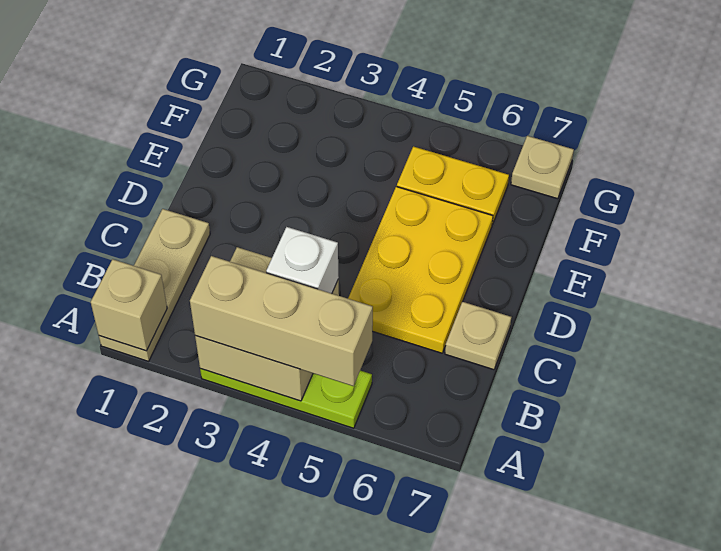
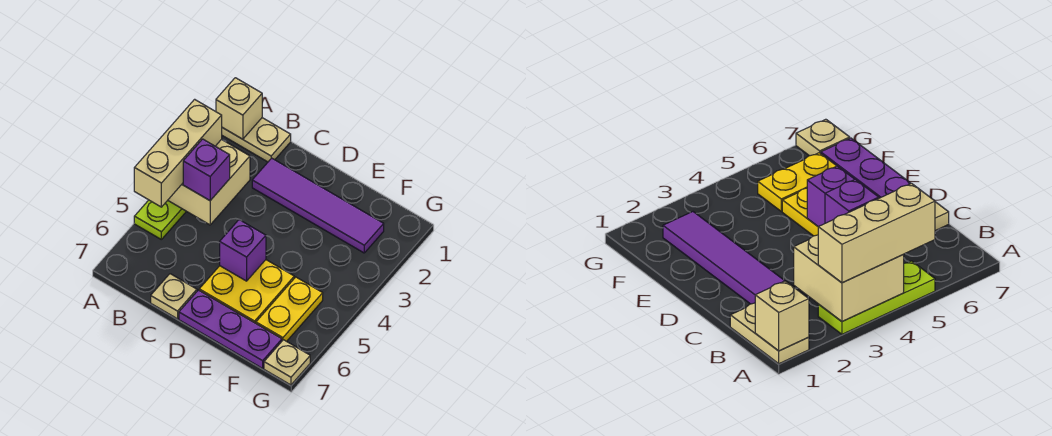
tan 1x3 plate [99,209,210,361] -> tan 1x2 plate [222,118,291,162]
white 1x1 brick [266,227,339,293] -> purple 1x1 brick [183,139,230,201]
none -> purple 1x4 tile [252,158,384,253]
yellow 2x3 plate [348,186,493,353] -> yellow 2x2 plate [199,260,294,323]
none -> purple 1x1 brick [220,220,266,281]
none -> purple 1x3 plate [179,290,282,368]

